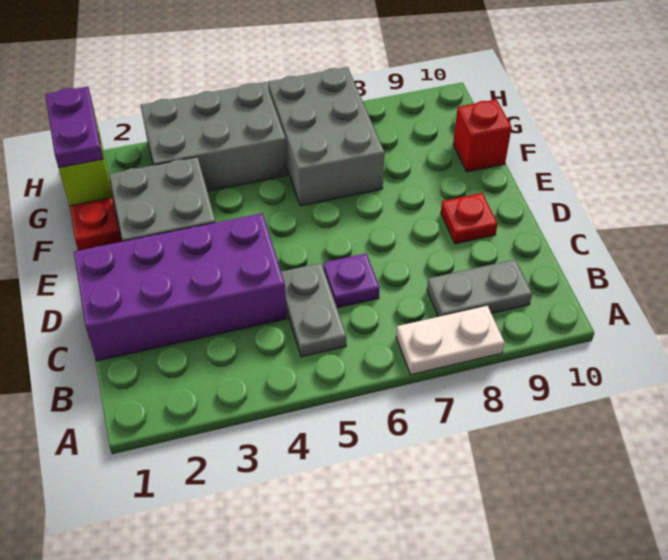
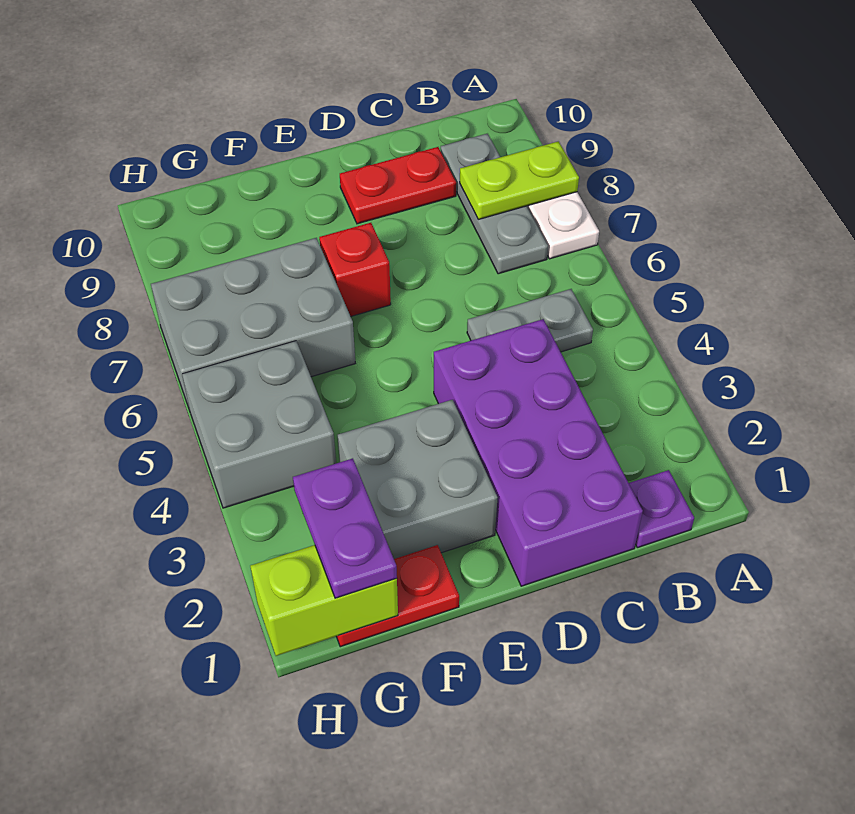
none -> lime 1x2 plate [460,141,579,219]
grey 1x2 plate [427,259,532,317] -> grey 1x3 plate [441,134,548,274]
purple 1x1 plate [324,254,380,308] -> purple 1x1 plate moved to [629,470,694,548]
red 1x1 plate [441,193,497,244] -> red 1x2 plate [340,147,456,224]
red 1x1 brick [453,99,512,172] -> red 1x1 brick moved to [319,223,391,316]
purple 1x2 plate [45,87,103,168] -> purple 1x2 plate turned to [293,458,397,598]
grey 2x3 brick [141,82,287,191] -> grey 2x2 brick [182,341,336,508]

